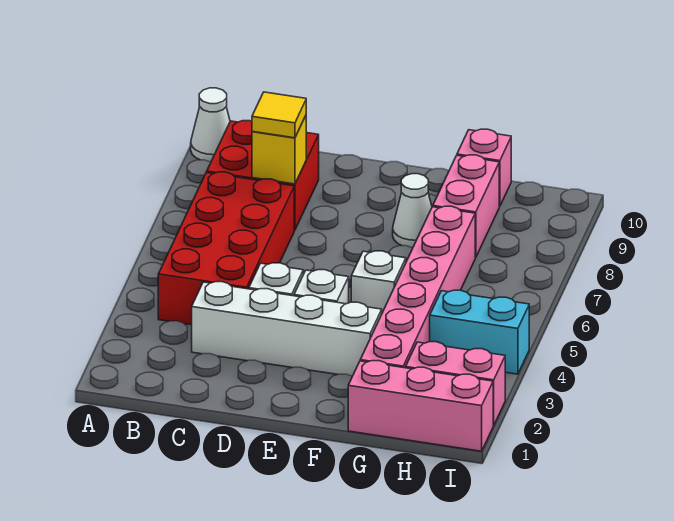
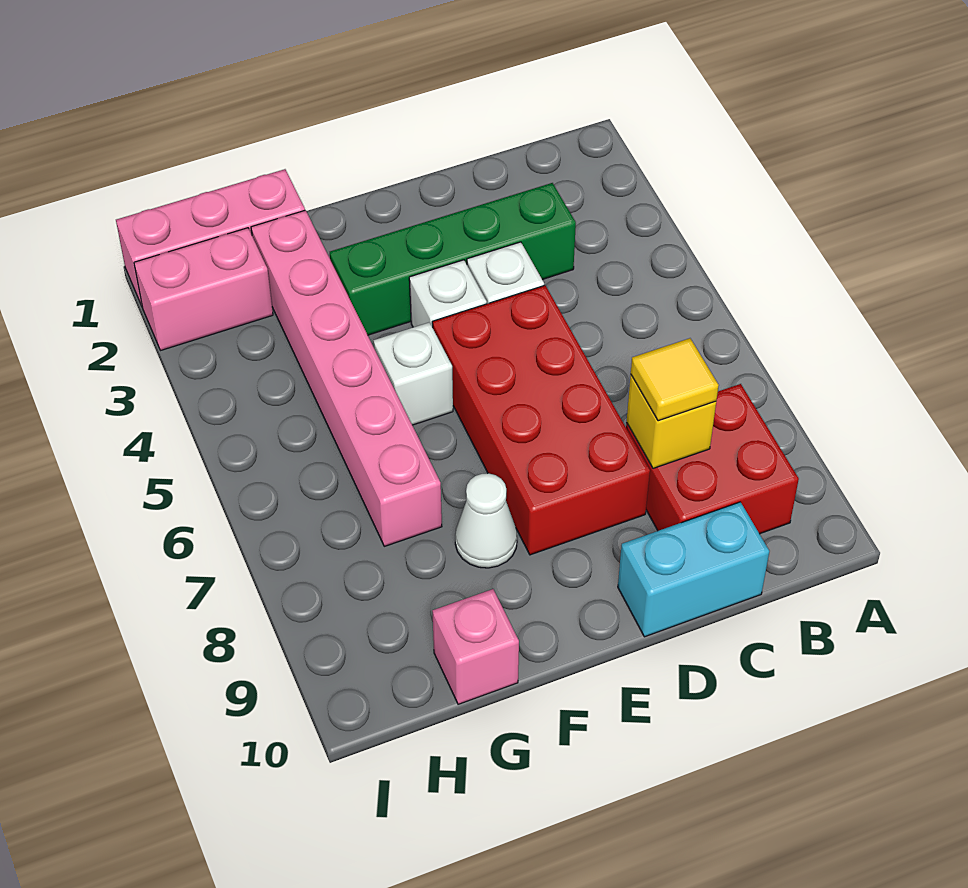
white 1x1 cone [191,88,230,162] -> none
red 2x4 brick [158,172,294,325] -> red 2x4 brick moved to [432,285,650,555]
white 1x4 brick [192,282,382,376] -> green 1x4 brick [330,183,576,335]
pink 1x2 brick [433,155,499,258] -> none
cyan 1x2 brick [430,290,529,374] -> cyan 1x2 brick moved to [618,502,769,637]

